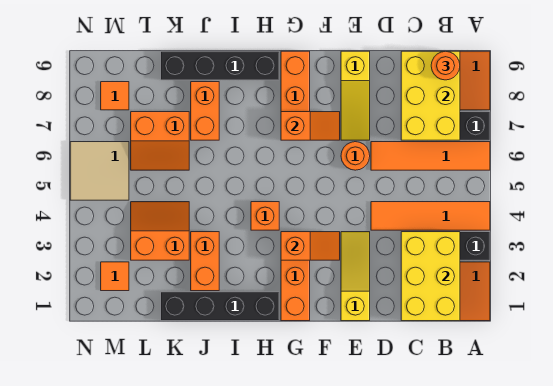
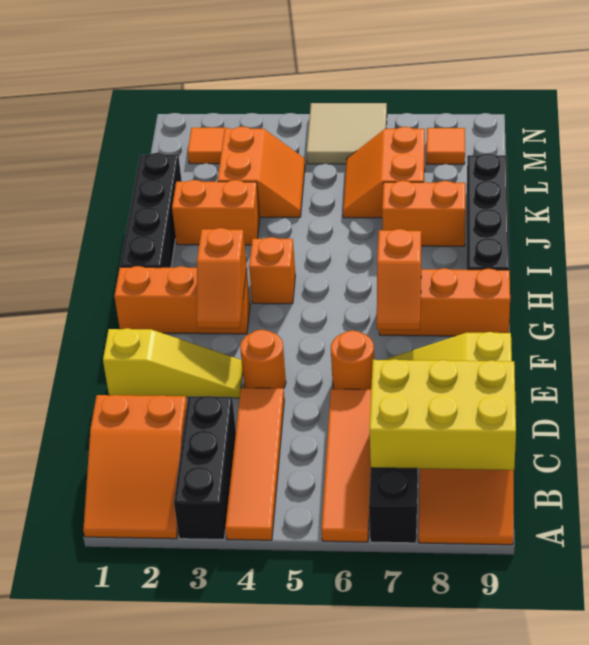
yellow 2x3 brick [401,232,460,321] -> none
orange 1x1 round brick [431,51,460,80] -> orange 1x1 round brick moved to [240,330,286,389]

